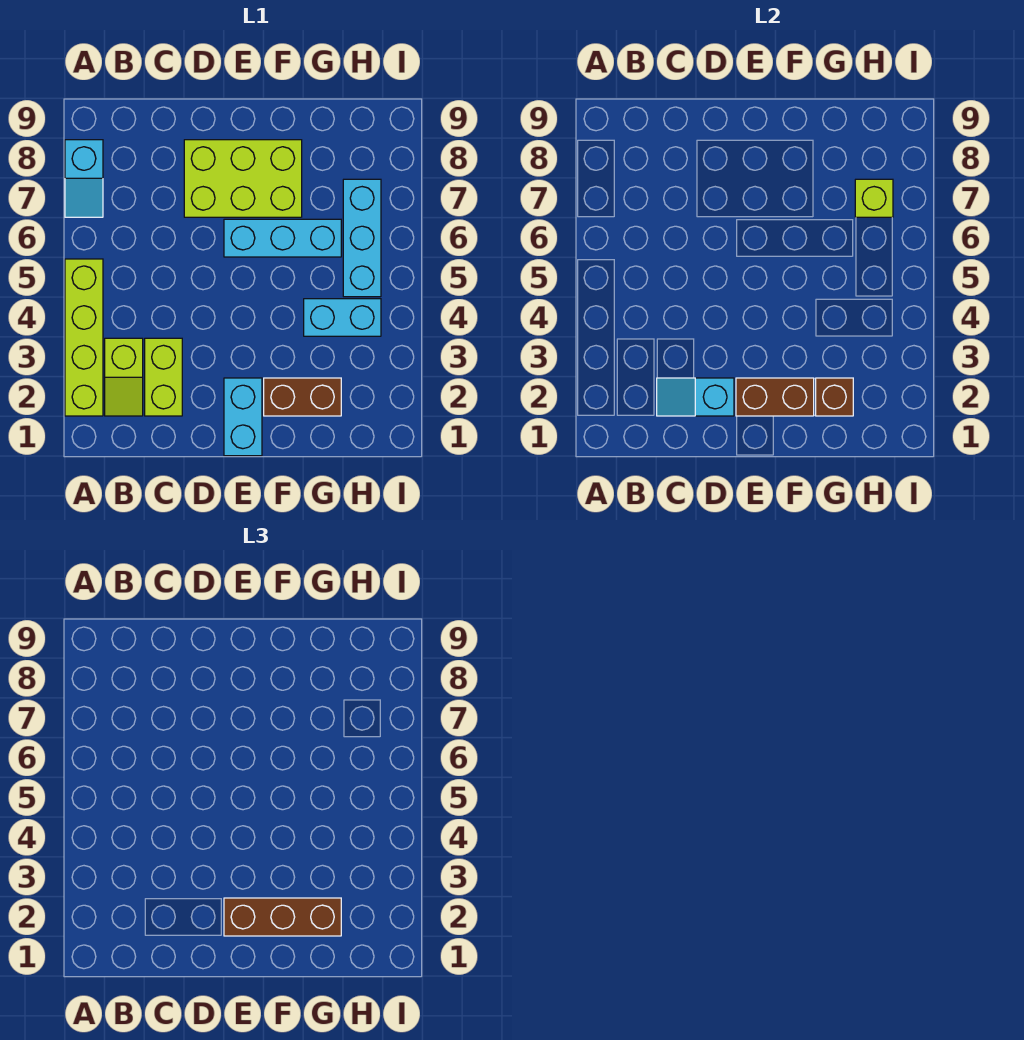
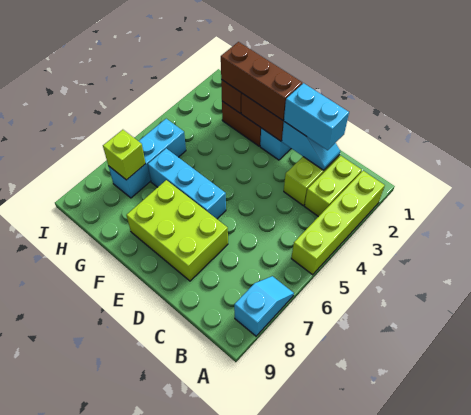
lime 1x2 slope [105,338,143,416] -> lime 1x2 brick [305,156,362,217]
cyan 1x2 brick [304,299,381,336] -> cyan 1x2 brick moved to [284,83,349,150]

